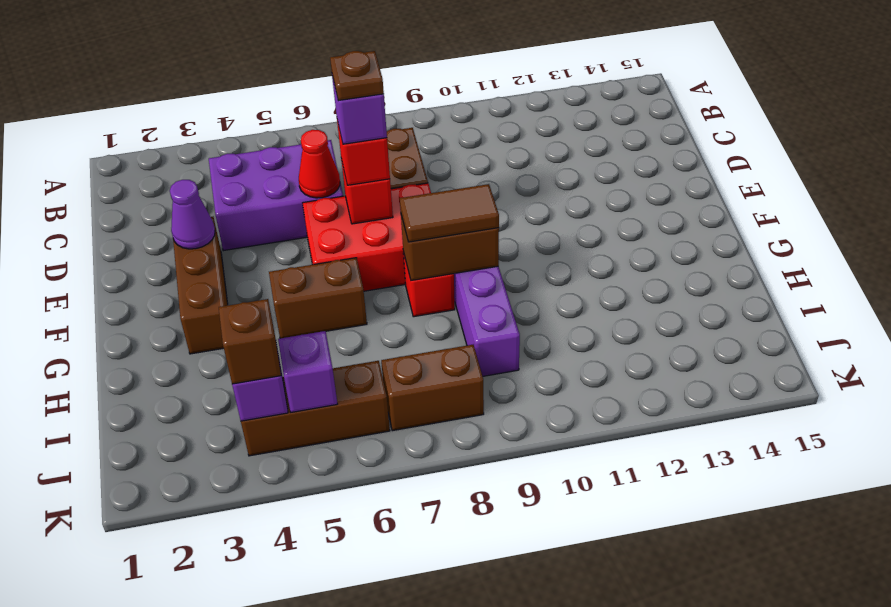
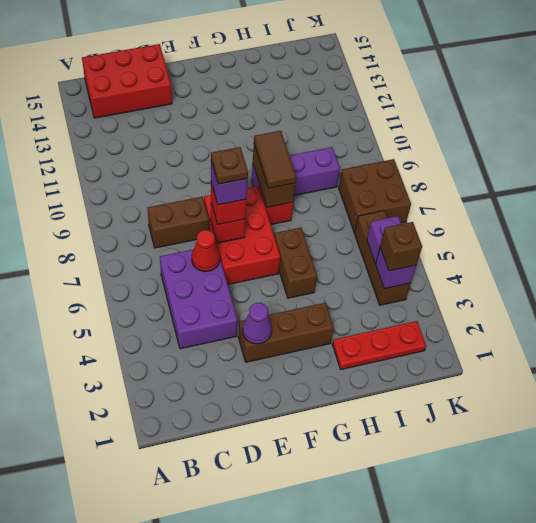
none -> red 2x3 brick [82,44,172,118]
none -> red 1x3 plate [332,321,426,369]
brown 1x2 brick [381,345,484,431] -> brown 2x2 brick [339,159,411,233]

